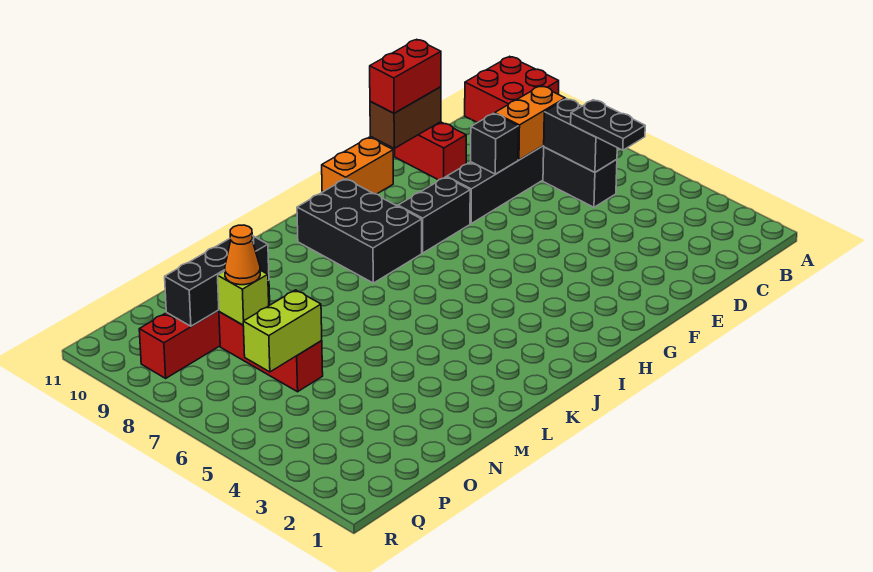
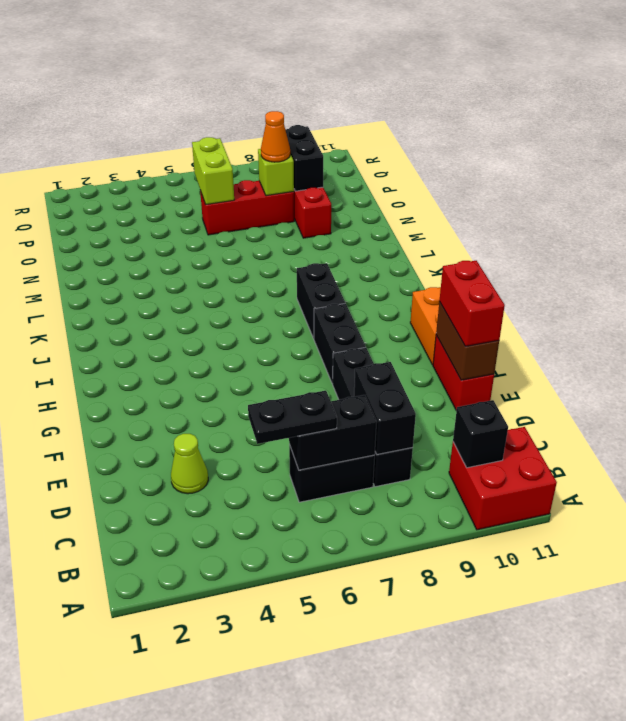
orange 1x2 brick [495,86,565,160] -> black 1x2 brick [354,362,416,455]
none -> lime 1x1 cone [171,434,208,494]
black 1x1 brick [471,113,518,174] -> black 1x1 brick moved to [453,400,508,468]
red 1x2 brick [395,122,466,180] -> red 1x2 brick turned to [433,335,494,411]
black 2x3 brick [297,179,422,283] -> black 1x2 brick [297,263,345,339]
black 1x3 brick [165,235,269,326] -> black 1x2 brick [285,125,323,191]

